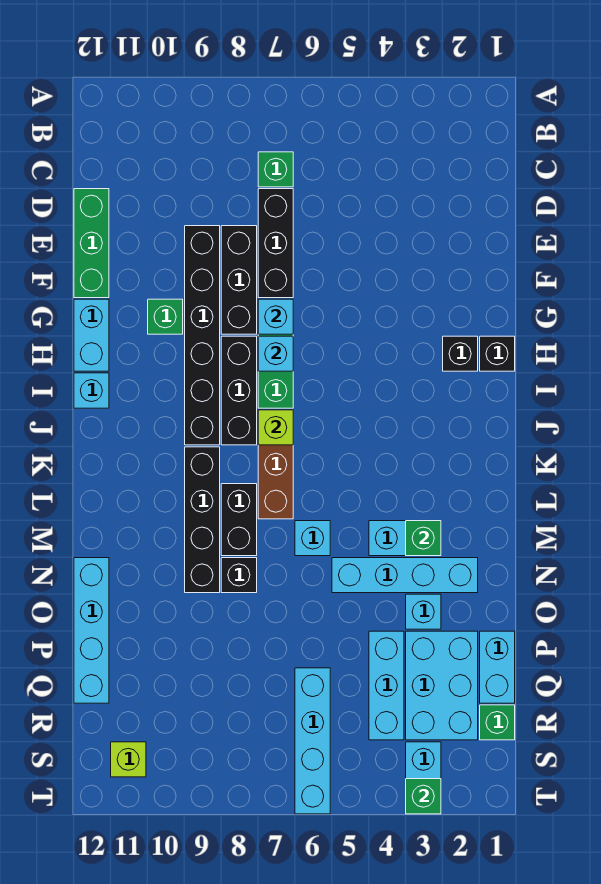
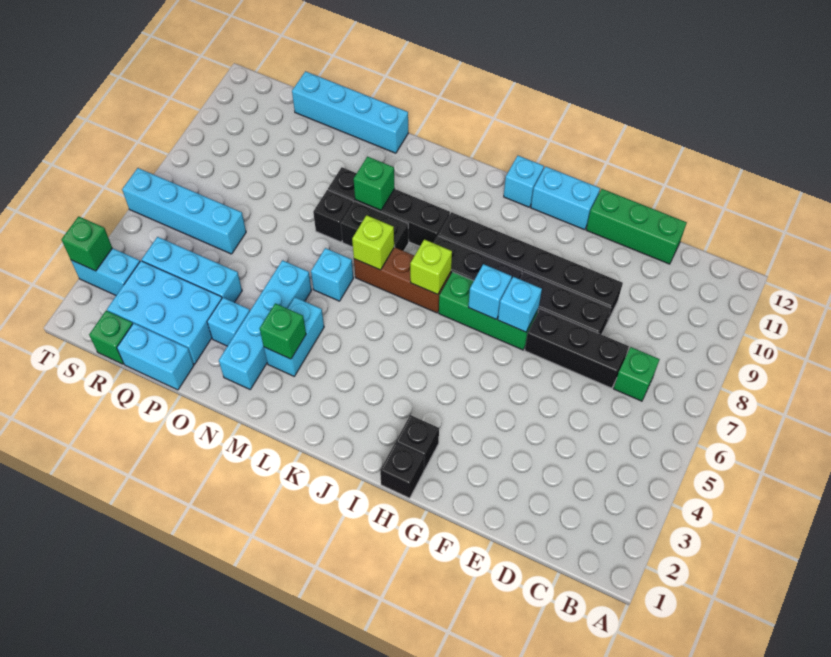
green 1x1 brick [148,299,183,334] -> green 1x1 brick moved to [354,156,395,210]
lime 1x1 brick [111,742,146,777] -> lime 1x1 brick moved to [352,215,394,270]

